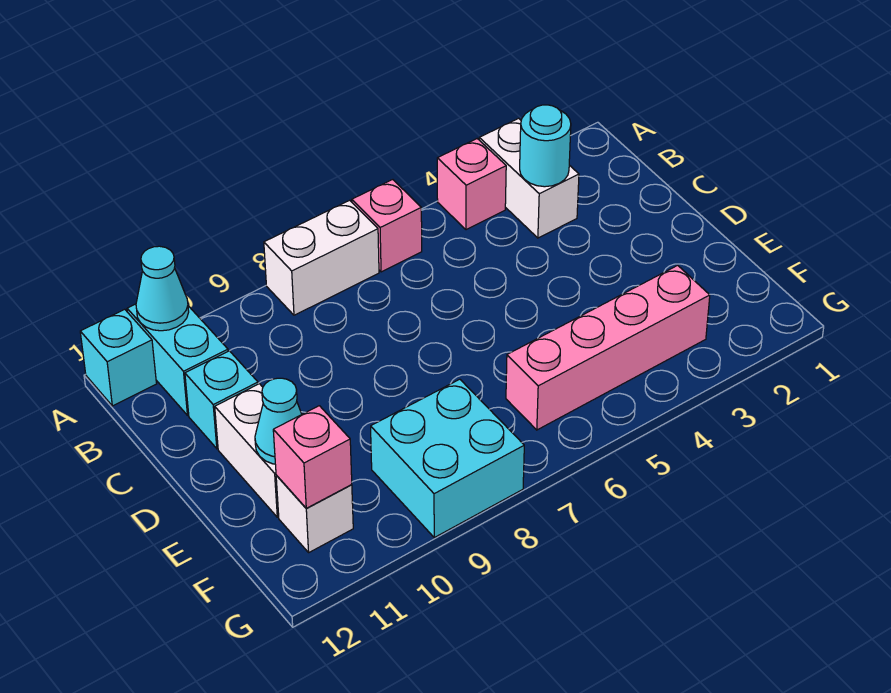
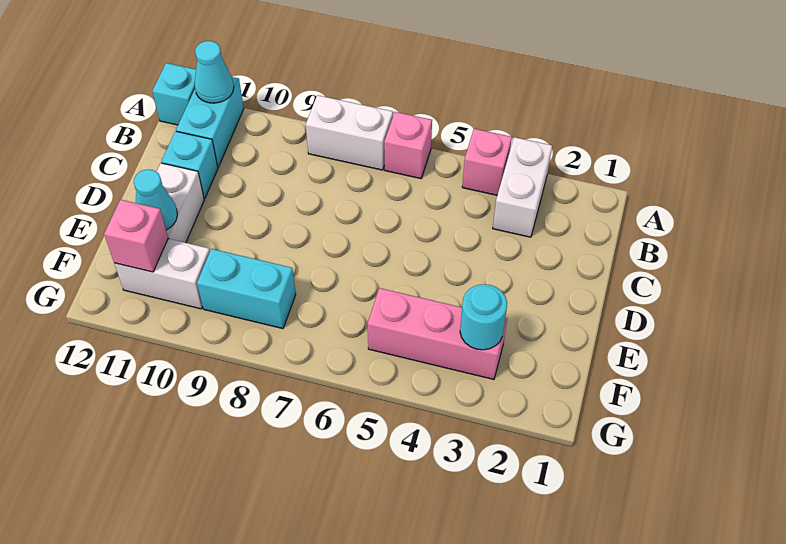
cyan 1x1 round brick [520,105,571,187] -> cyan 1x1 round brick moved to [460,284,507,350]
pink 1x4 brick [506,265,710,430] -> pink 1x3 brick [368,288,507,379]
cyan 2x2 brick [371,379,524,538] -> cyan 1x2 brick [197,249,296,329]
white 1x1 brick [276,475,353,552] -> white 1x2 brick [114,239,210,309]

